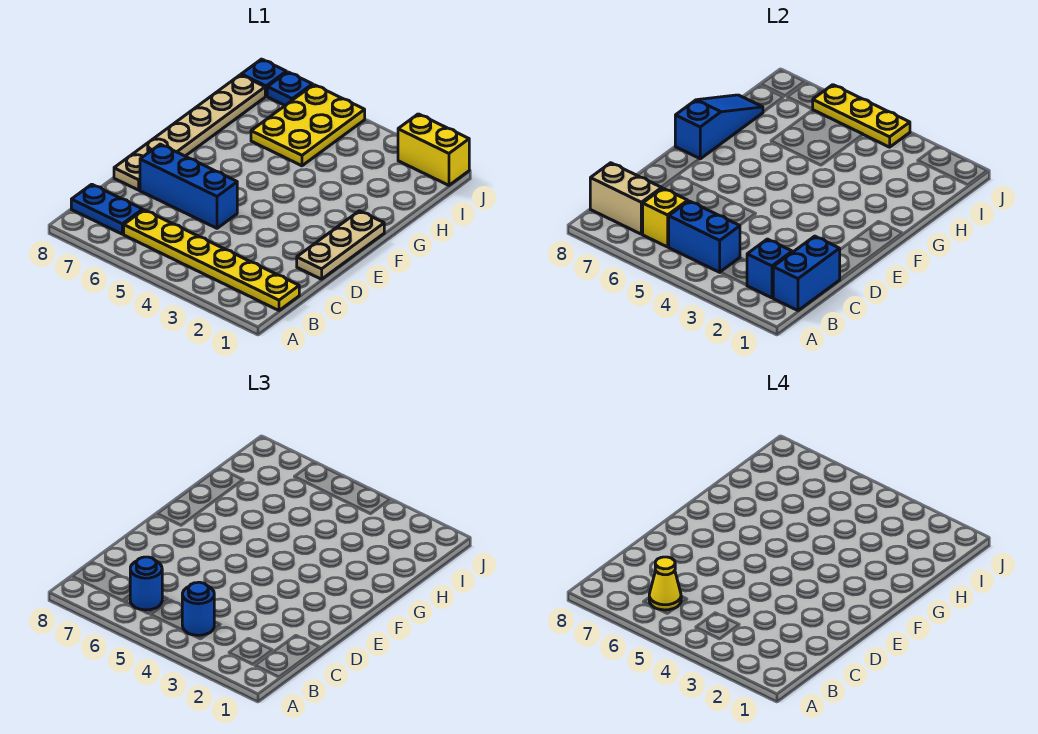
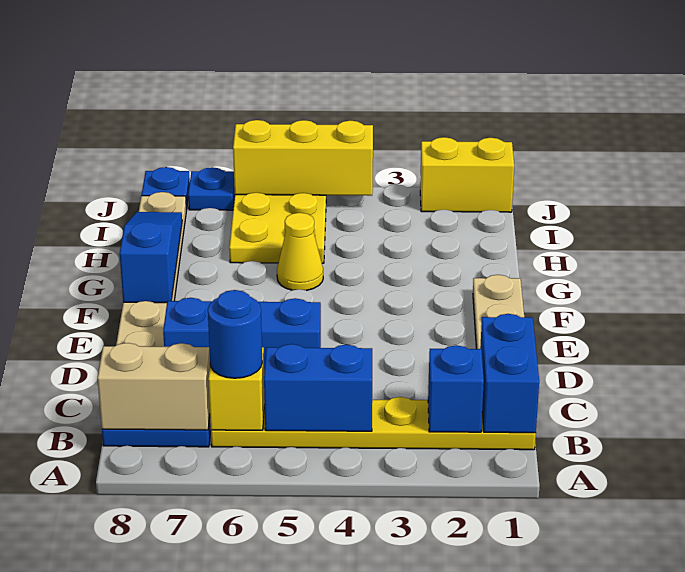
blue 1x1 round brick [182,582,214,635] -> none
yellow 1x1 cone [649,557,681,610] -> yellow 1x1 cone moved to [277,213,323,291]
yellow 1x3 plate [813,85,910,147] -> yellow 1x3 brick [233,120,373,196]

